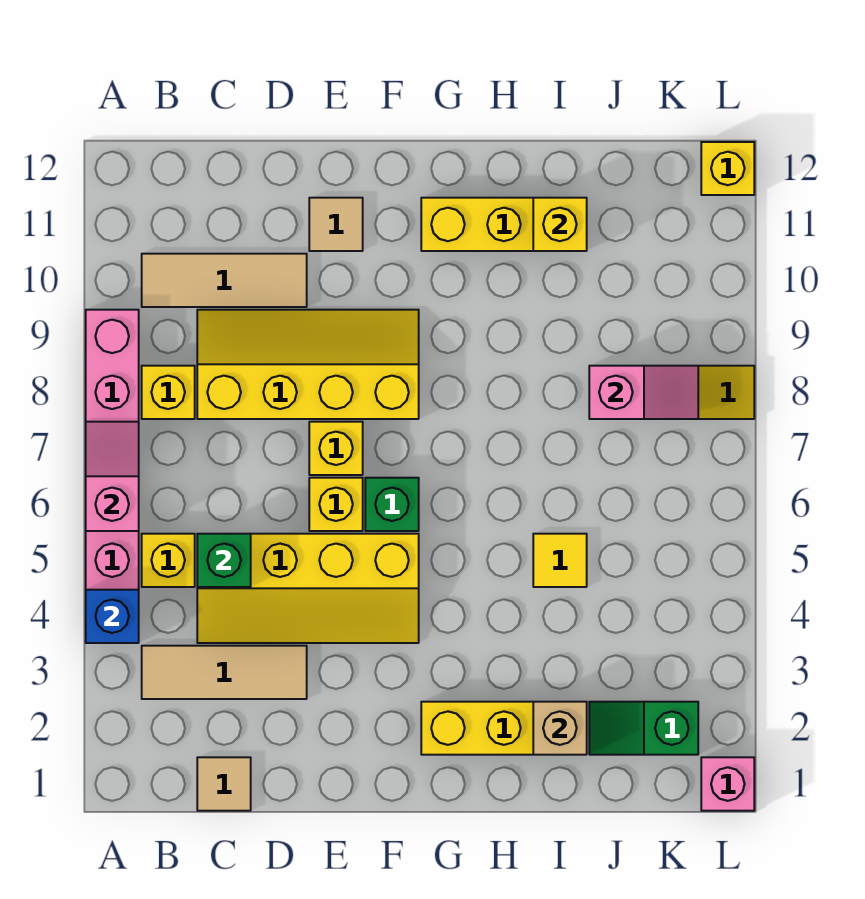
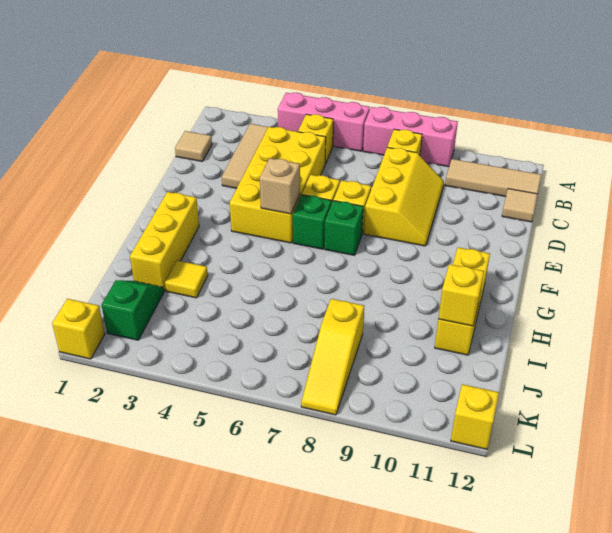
blue 1x1 brick [86,590,139,643] -> none
pink 1x2 slope [86,422,139,531] -> none
tan 1x3 tile [142,254,307,307] -> tan 1x3 tile turned to [445,159,541,197]
yellow 2x4 slope [197,534,419,643] -> yellow 2x4 brick [230,127,326,243]
green 1x1 brick [197,534,251,587] -> green 1x1 brick moved to [324,201,363,255]
yellow 2x4 slope [197,310,419,419] -> yellow 2x3 slope [364,147,444,246]
tan 1x1 tile [309,198,363,251] -> tan 1x1 tile moved to [502,189,538,222]
tan 1x1 brick [533,702,587,755] -> tan 1x1 brick moved to [260,158,300,214]
yellow 1x1 tile [533,534,587,587] -> yellow 1x1 tile moved to [165,261,208,298]
pink 1x2 slope [589,366,698,419] -> none
pink 1x1 brick [701,757,754,811] -> yellow 1x1 brick [52,299,105,359]

